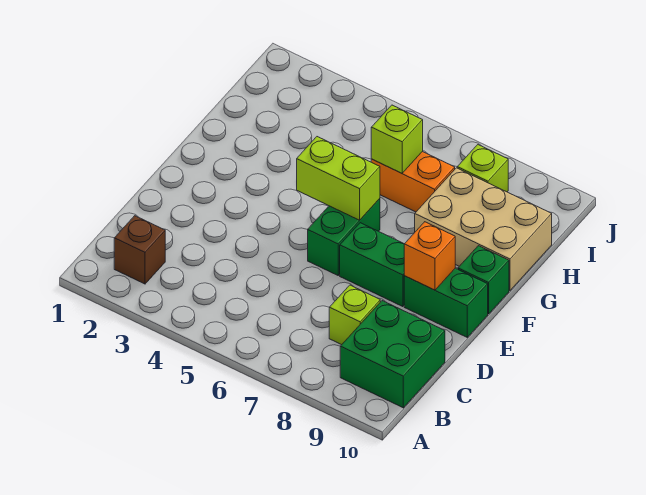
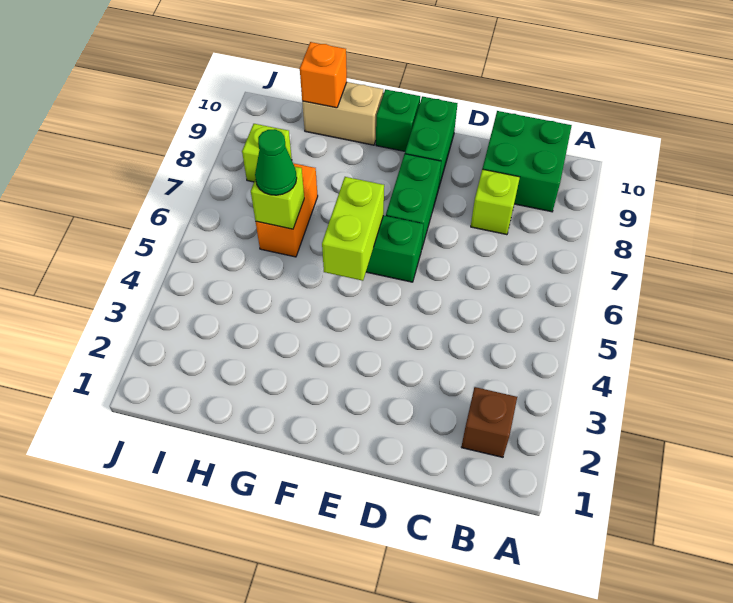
orange 1x1 brick [404,222,455,290] -> orange 1x1 brick moved to [300,42,347,108]
tan 2x3 brick [415,168,552,291] -> tan 1x2 brick [302,82,383,145]
none -> green 1x1 cone [255,129,297,195]

